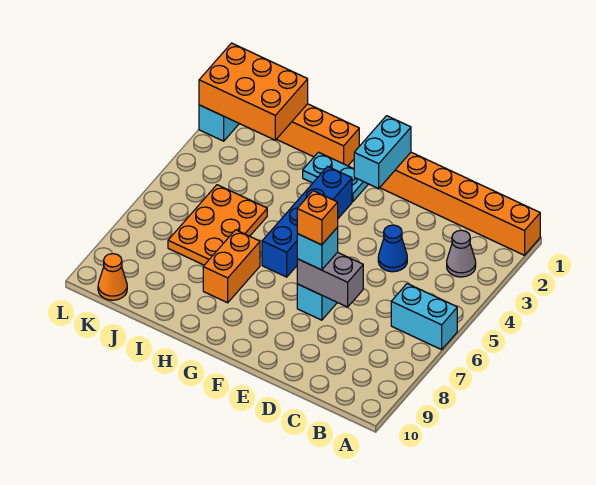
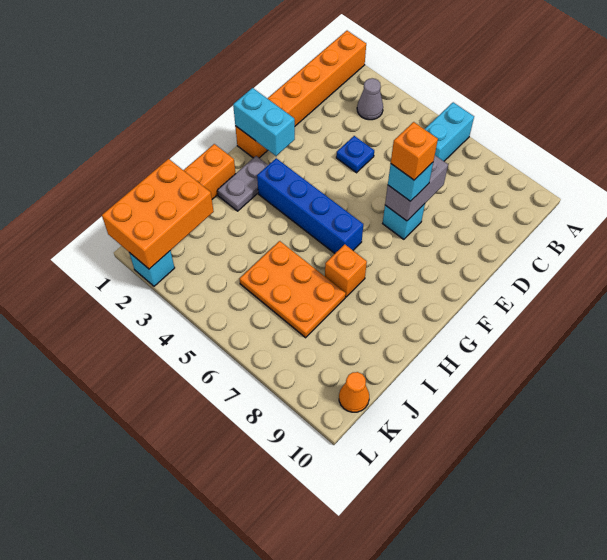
blue 1x1 cone [378,225,407,272] -> blue 1x1 plate [336,136,374,173]
cyan 1x2 plate [303,152,368,202] -> grey 1x2 plate [217,156,268,211]
orange 1x2 brick [203,230,260,303] -> orange 1x1 brick [325,244,367,297]

